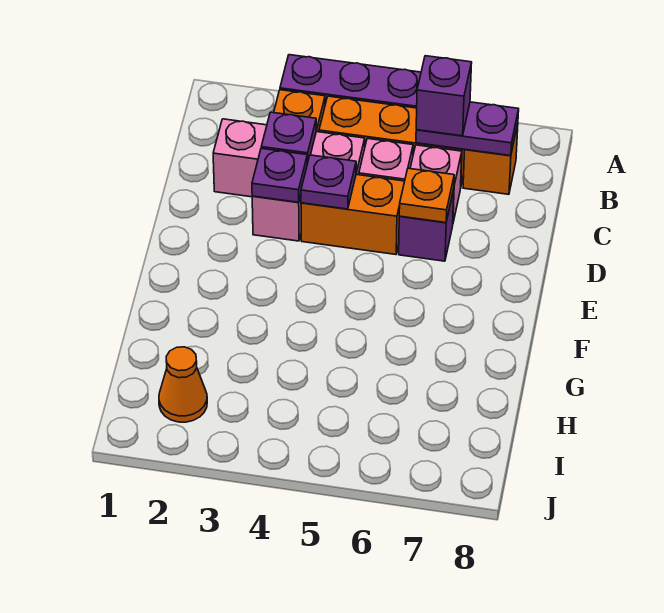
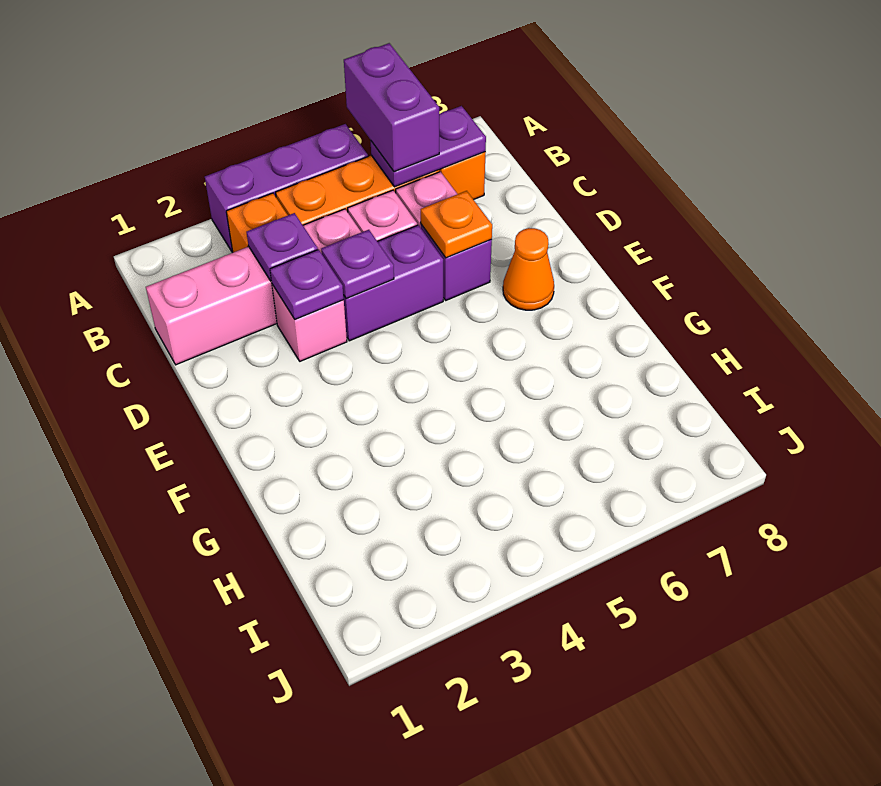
purple 1x1 brick [416,56,472,136] -> purple 1x2 brick [344,43,439,172]
pink 1x3 brick [213,119,365,197] -> pink 1x4 brick [146,209,361,365]
orange 1x2 brick [301,174,405,255] -> purple 1x2 brick [343,225,443,341]
orange 1x1 cone [159,347,207,422] -> orange 1x1 cone moved to [503,228,554,310]

